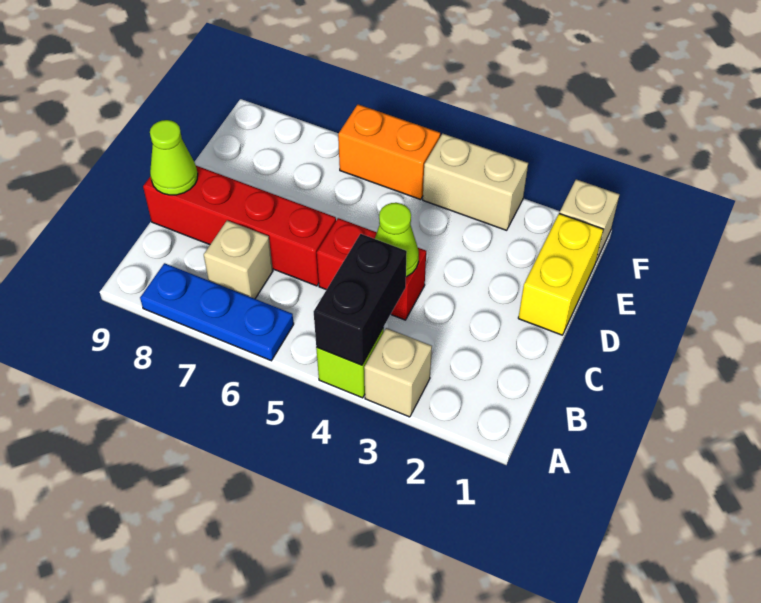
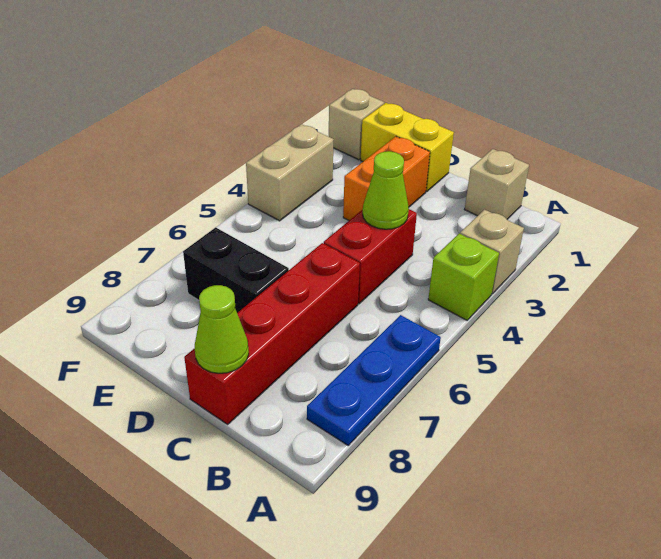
black 1x2 brick [314,234,407,365] -> black 1x2 brick moved to [183,227,289,313]
tan 1x1 brick [204,220,273,299] -> tan 1x1 brick moved to [465,149,529,219]
orange 1x2 brick [338,104,440,200] -> orange 1x2 brick moved to [343,136,430,220]

